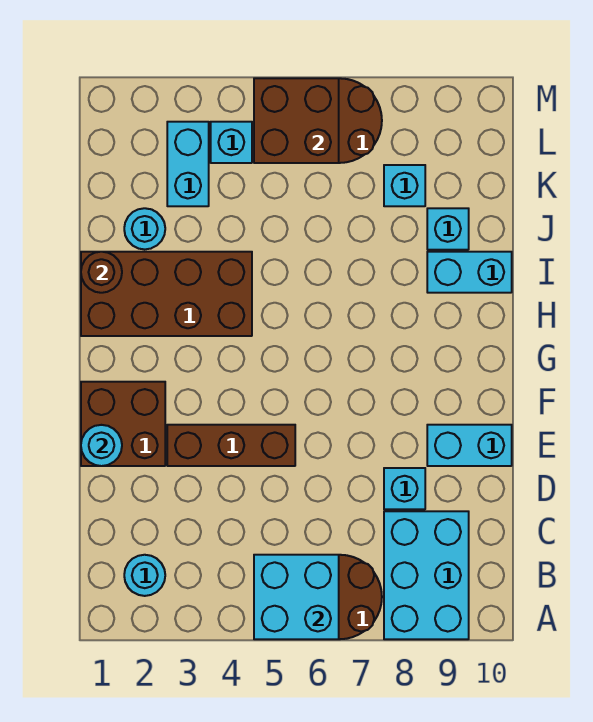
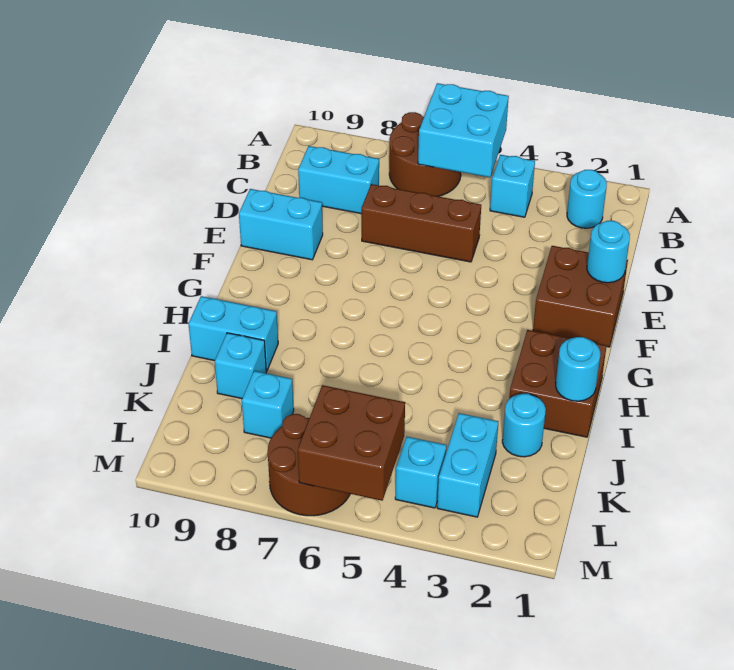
cyan 2x3 brick [384,511,469,639] -> cyan 1x2 brick [298,146,379,214]
cyan 1x1 brick [384,468,425,509] -> cyan 1x1 brick moved to [490,155,535,217]
brown 1x3 brick [167,425,295,466] -> brown 1x3 brick moved to [362,184,481,262]
brown 2x4 brick [81,252,252,336] -> brown 2x2 brick [509,330,607,437]
brown 1x1 round brick [81,252,122,293] -> cyan 1x1 round brick [556,337,600,401]

